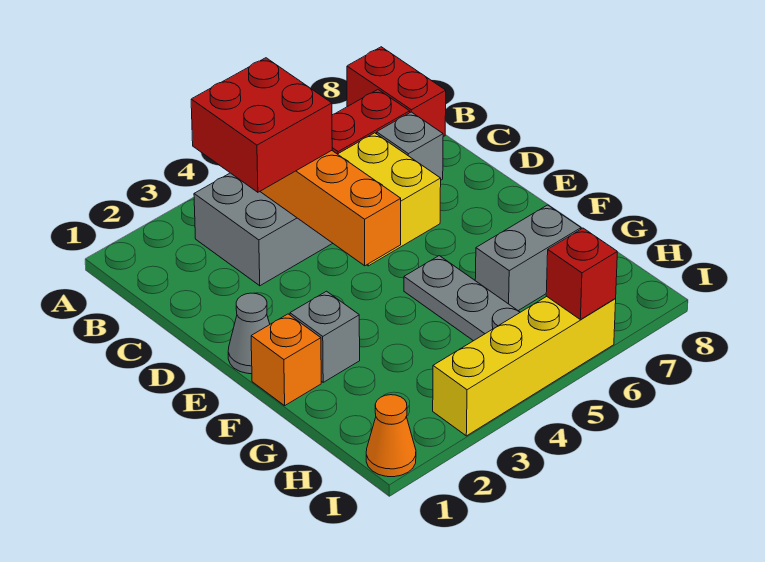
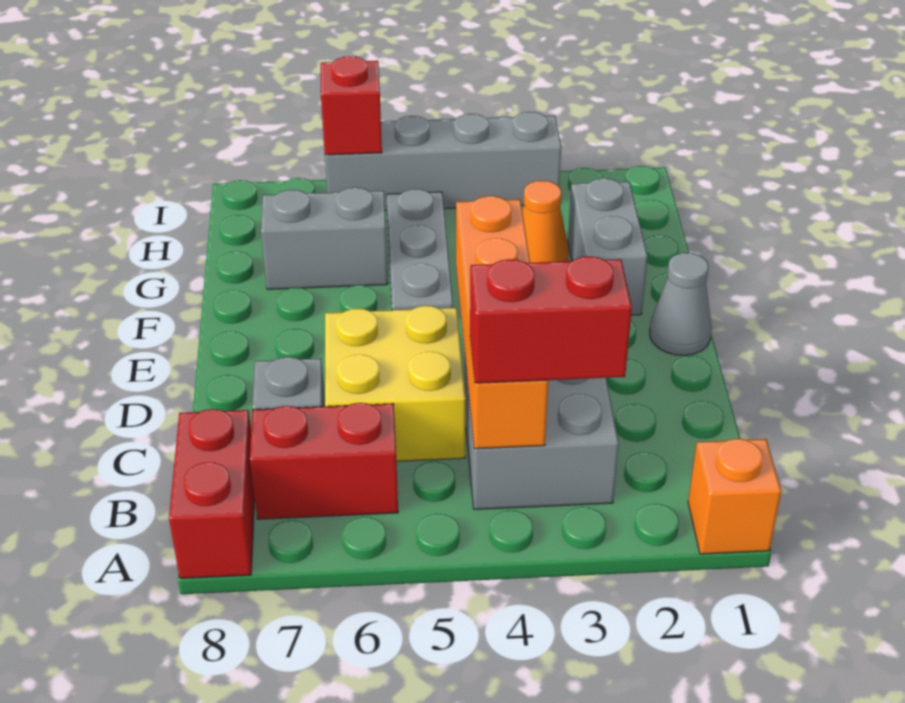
red 2x2 brick [191,58,332,192] -> red 1x2 brick [470,256,632,383]
orange 1x1 brick [251,314,321,406] -> orange 1x1 brick moved to [688,439,781,554]
grey 1x1 brick [290,291,360,382] -> grey 1x2 brick [568,178,648,315]
orange 1x1 cone [366,395,416,477] -> orange 1x1 cone moved to [522,181,569,263]
yellow 1x4 brick [433,296,616,436] -> grey 1x4 brick [325,112,561,211]

